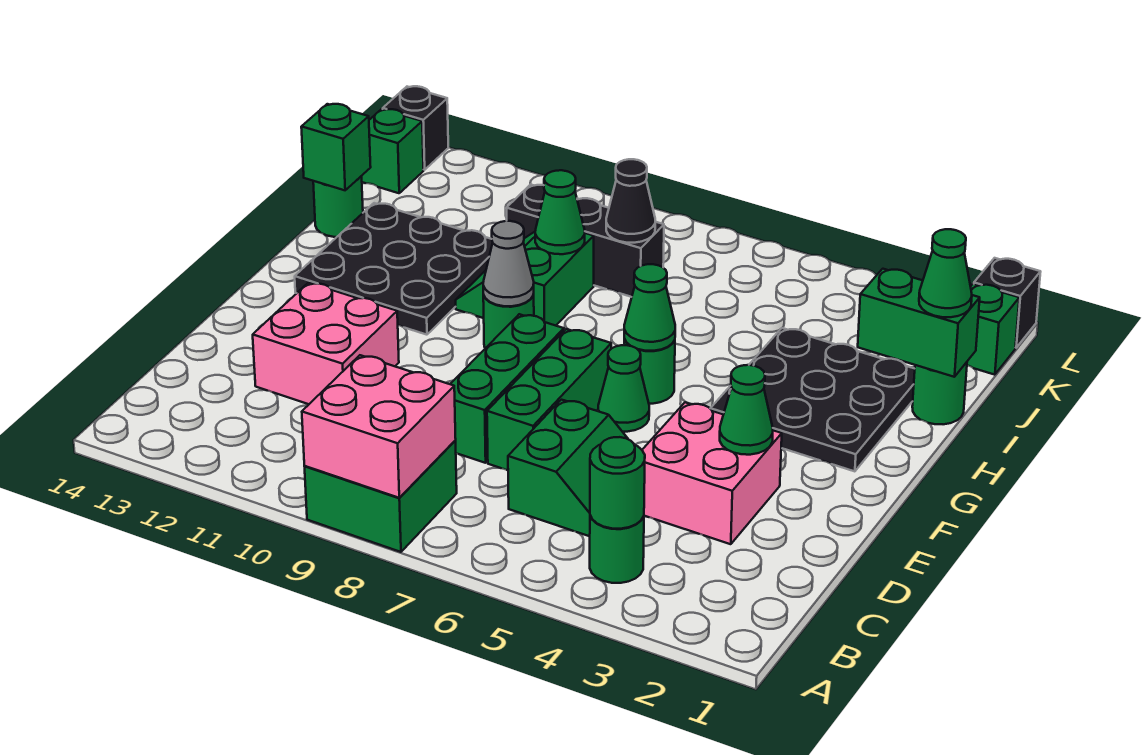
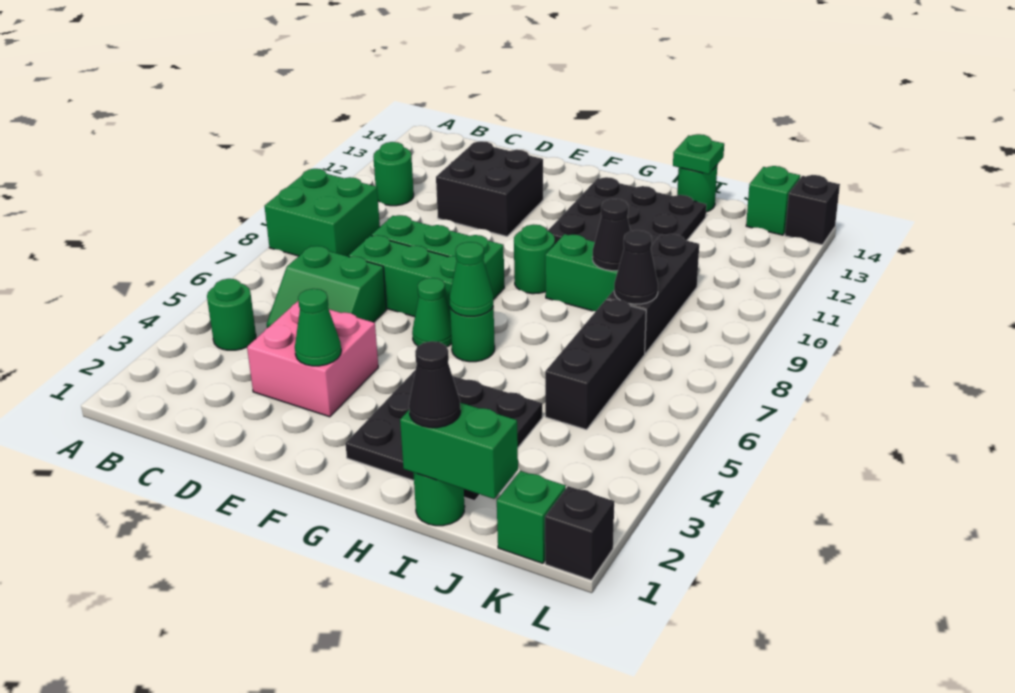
pink 2x2 brick [302,355,456,498] -> none
green 1x1 round brick [590,437,645,529] -> green 1x1 round brick moved to [373,142,414,206]
pink 2x2 brick [253,283,399,404] -> black 2x2 brick [436,141,543,236]
grey 1x1 cone [483,221,534,306] -> none
green 1x2 brick [858,269,980,377] -> green 1x2 brick turned to [400,403,518,499]
green 1x1 cone [919,229,972,317] -> black 1x1 cone [409,341,460,428]
green 1x1 cone [535,170,585,254] -> black 1x1 cone [592,199,630,271]
green 1x1 brick [301,104,371,190] -> green 1x1 plate [673,134,724,174]
none -> black 1x3 brick [545,299,646,430]

